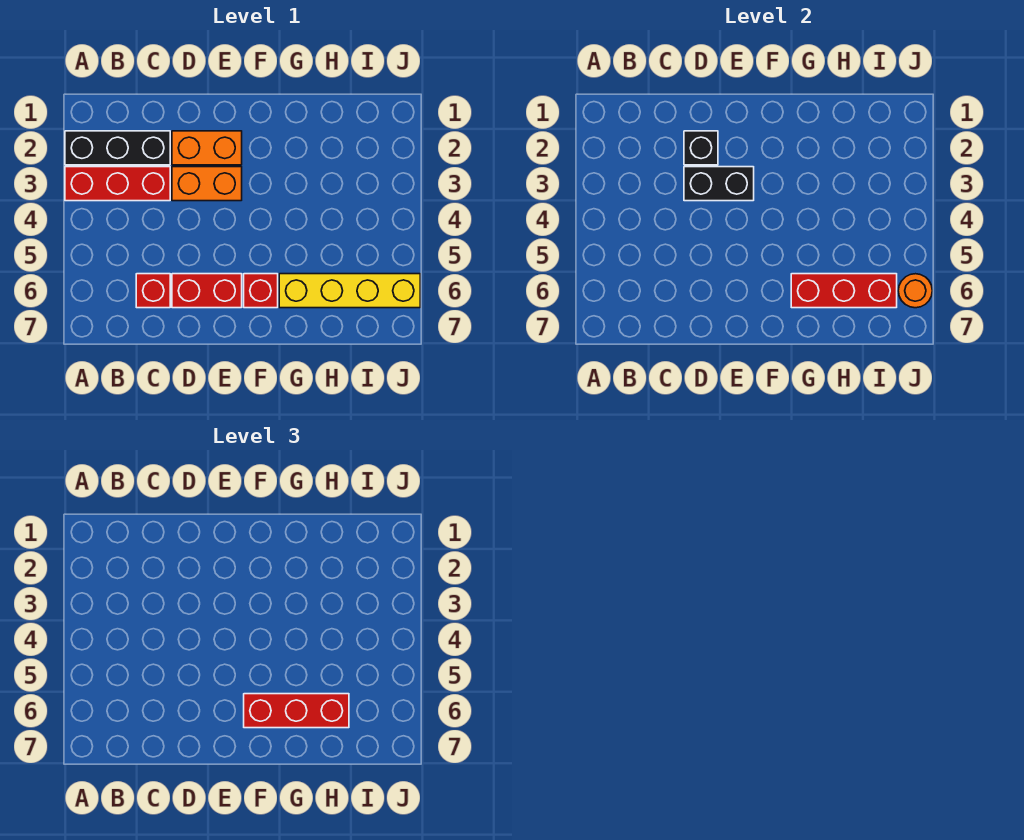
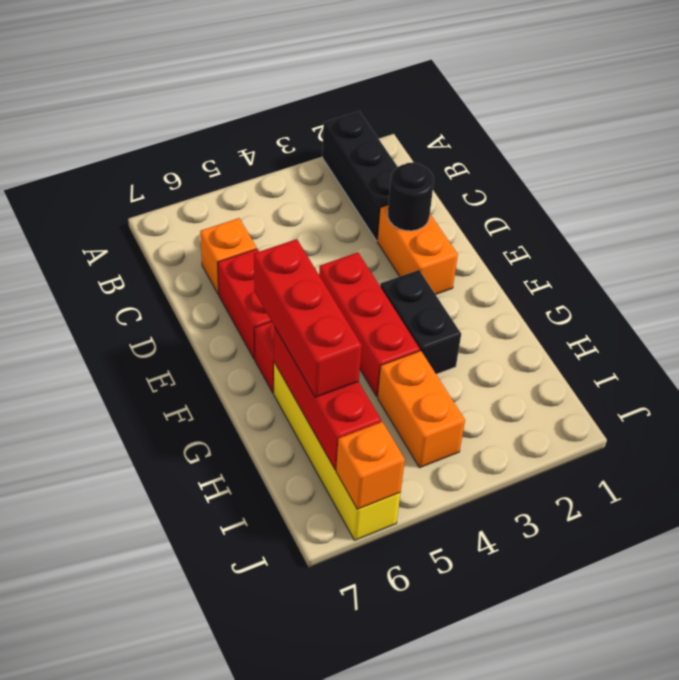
red 1x3 brick [65,167,170,201] -> red 1x3 brick moved to [319,253,420,396]
red 1x1 brick [136,274,170,308] -> orange 1x1 brick [200,218,257,295]
black 1x1 brick [684,131,718,165] -> black 1x1 round brick [388,162,434,231]
orange 1x2 brick [172,167,242,201] -> orange 1x2 brick moved to [378,351,465,468]
black 1x2 brick [684,167,754,201] -> black 1x2 brick moved to [380,270,461,374]
orange 1x1 round brick [898,274,932,308] -> orange 1x1 brick [336,422,405,509]

